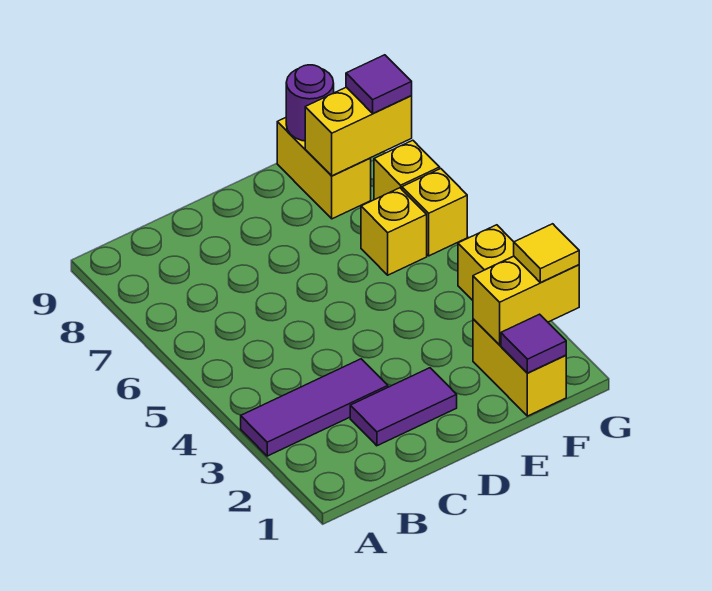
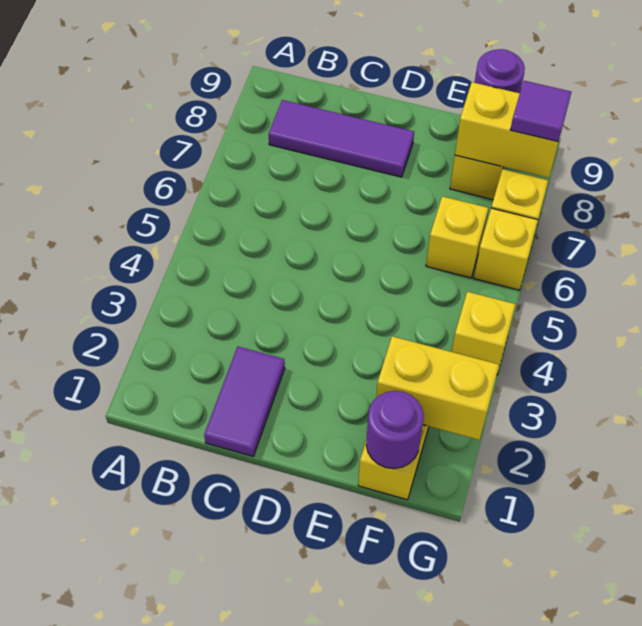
purple 1x3 tile [241,359,388,456] -> purple 1x3 tile moved to [269,100,414,177]
purple 1x2 tile [350,368,457,446] -> purple 1x2 tile turned to [204,347,285,456]
purple 1x1 tile [501,314,566,373] -> purple 1x1 round brick [366,391,424,468]
yellow 1x1 tile [514,224,579,283] -> none

